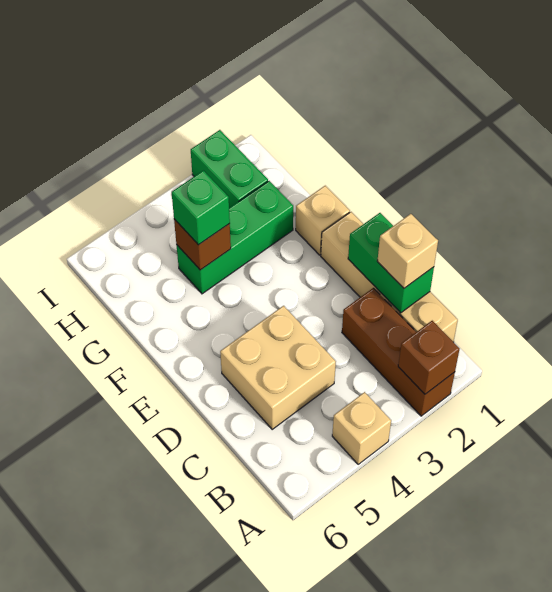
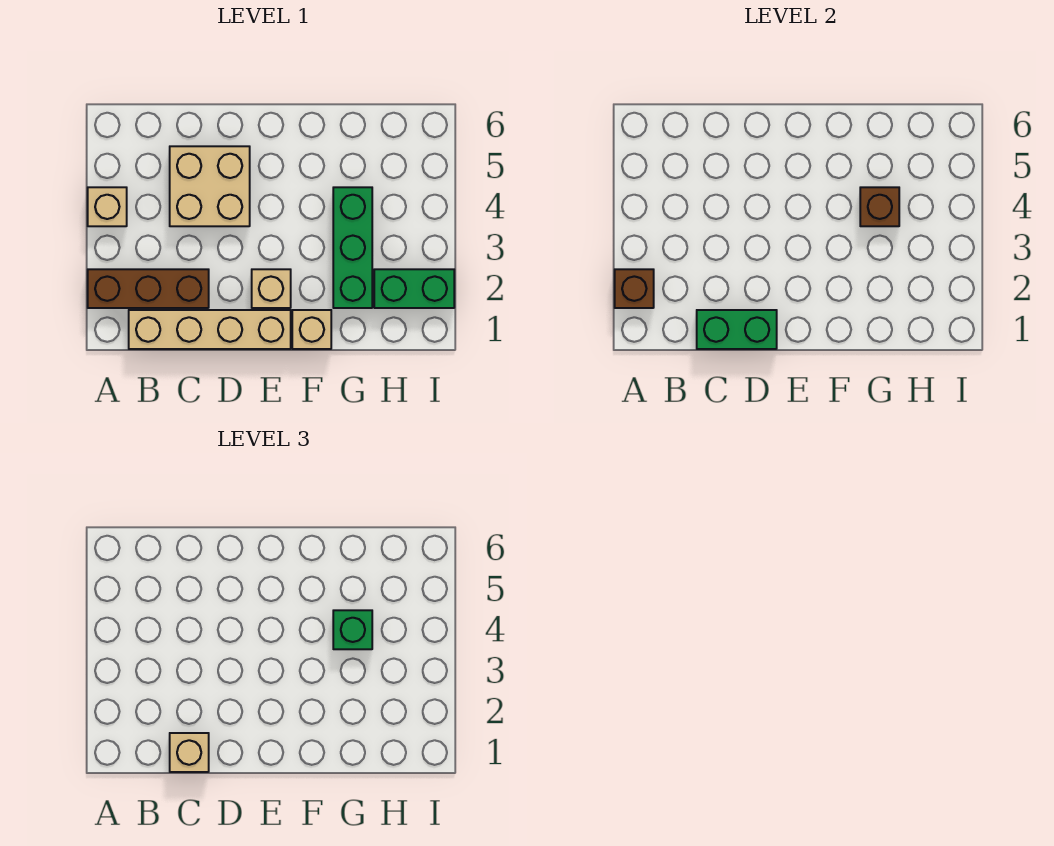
none -> tan 1x1 brick [252,269,291,308]

